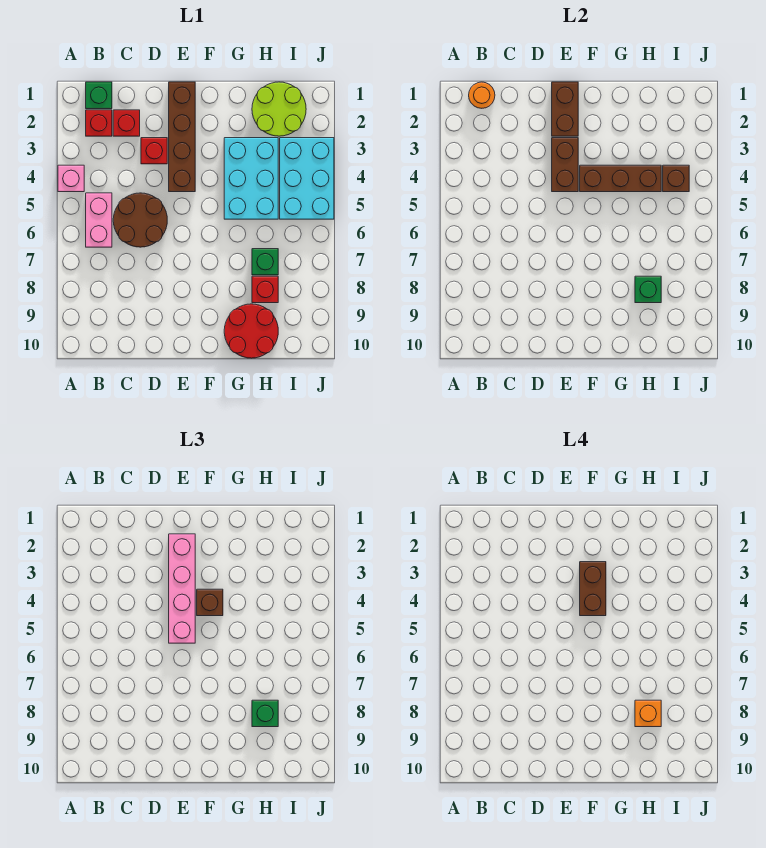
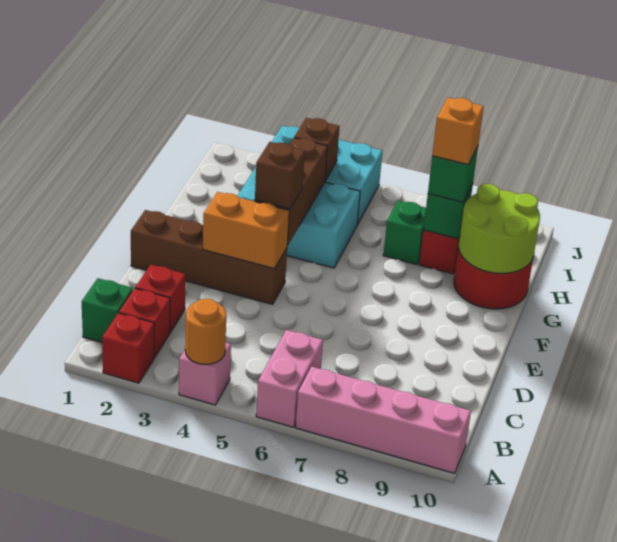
orange 1x1 round brick [469,82,495,108] -> orange 1x1 round brick moved to [185,299,226,364]
pink 1x2 brick [86,193,112,247] -> pink 1x2 brick turned to [256,330,323,427]
brown 2x2 round brick [113,193,167,247] -> none
red 1x1 brick [141,138,167,164] -> red 1x1 brick moved to [102,313,154,383]
brown 1x2 brick [552,82,578,136] -> none
pink 1x4 brick [169,534,195,643] -> pink 1x4 brick moved to [296,367,471,473]
brown 1x2 brick [552,138,578,192] -> orange 1x2 brick [203,192,289,269]
brown 1x2 brick [580,562,606,616] -> none
lime 2x2 round brick [252,82,306,136] -> lime 2x2 round brick moved to [459,184,540,273]

